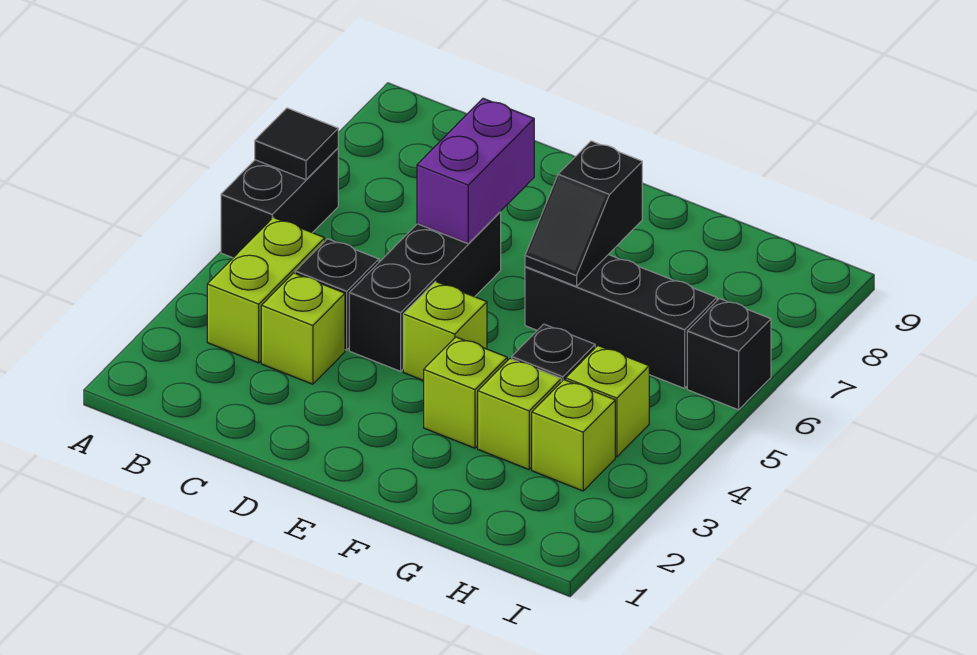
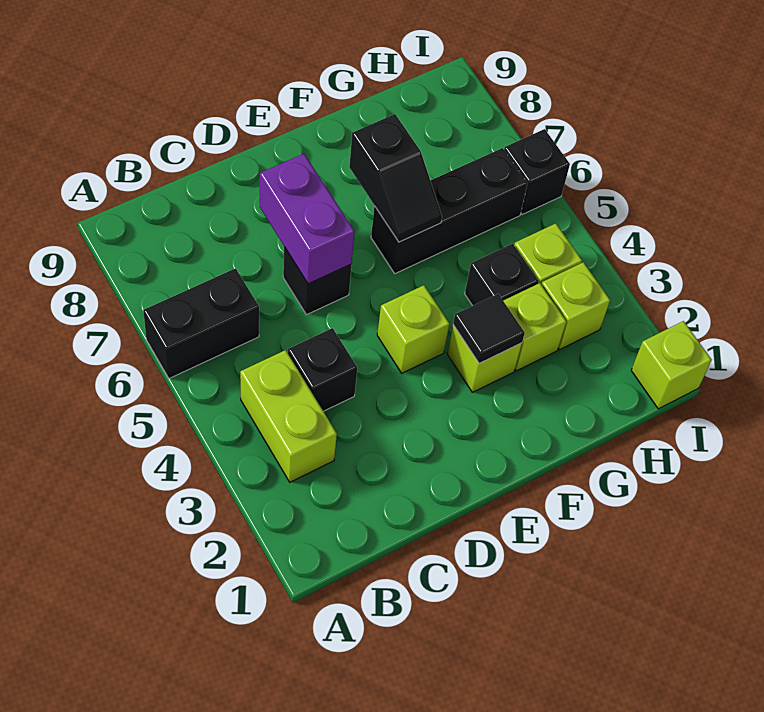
black 1x2 brick [221,148,338,258] -> black 1x2 brick turned to [143,268,259,378]
black 1x1 tile [255,108,338,180] -> black 1x1 tile moved to [453,294,525,363]
lime 1x1 brick [261,273,345,384] -> lime 1x1 brick moved to [631,321,712,409]
black 1x3 brick [349,212,501,371] -> black 1x1 brick [283,247,352,315]

